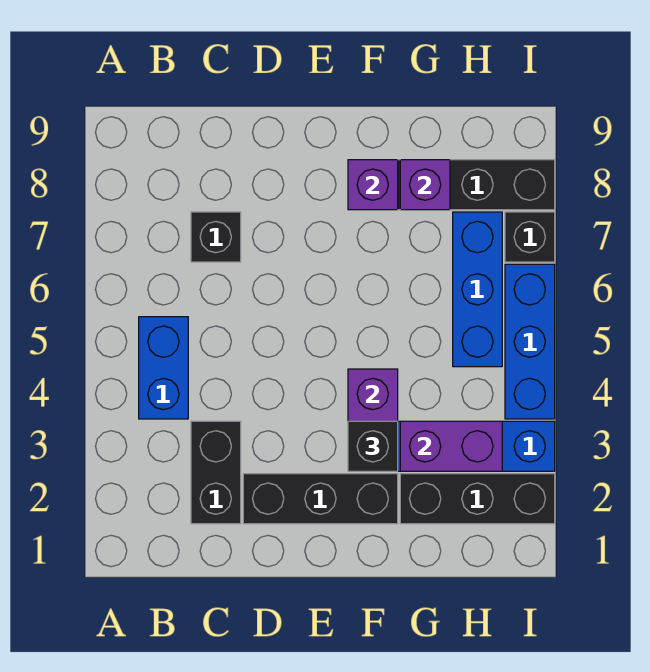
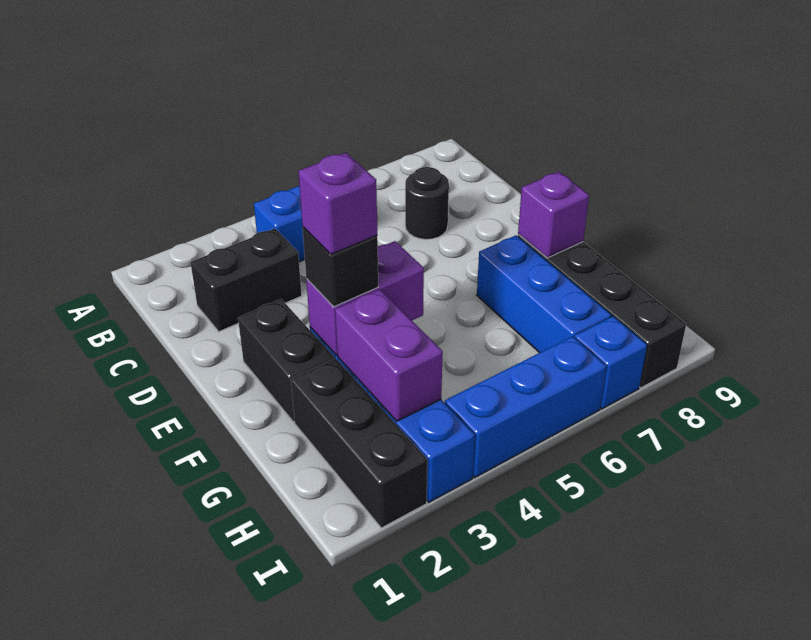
black 1x1 brick [191,212,241,262] -> black 1x1 round brick [405,167,449,239]
black 1x3 brick [243,474,398,524] -> black 1x2 brick [238,299,334,422]
purple 1x1 brick [400,160,450,210] -> purple 1x1 brick moved to [298,153,377,254]
blue 1x3 brick [453,212,502,367] -> blue 1x3 brick turned to [477,235,611,353]
black 1x1 brick [505,212,555,262] -> blue 1x1 brick [575,316,647,409]

